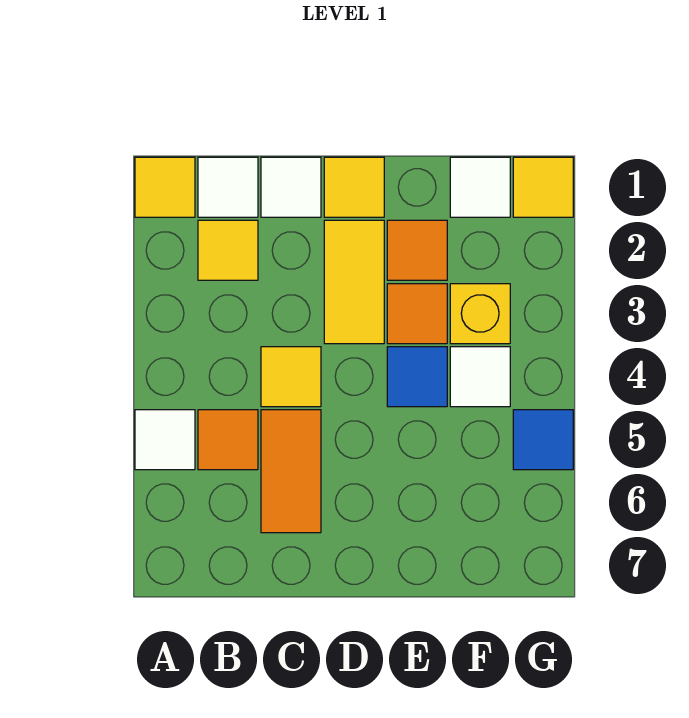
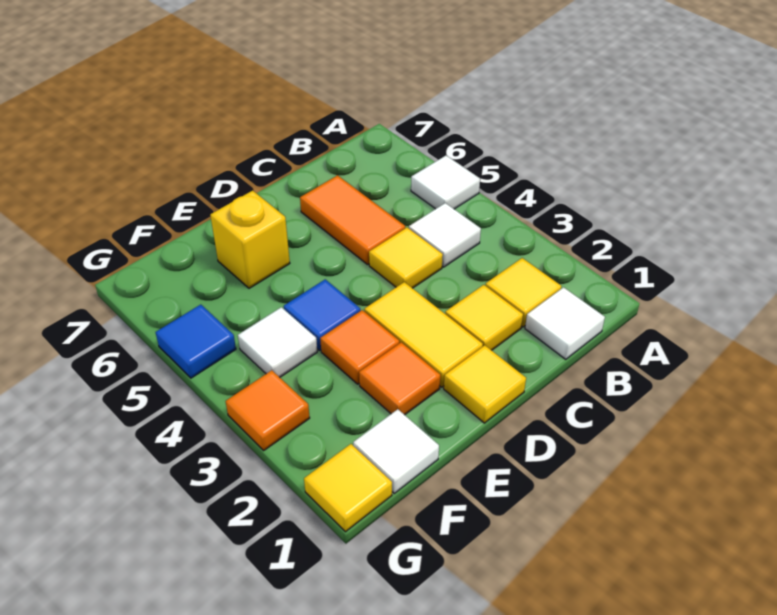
yellow 1x1 tile [135,157,195,217] -> yellow 1x1 tile moved to [445,285,523,350]
orange 1x1 tile [198,410,258,470] -> orange 1x1 tile moved to [226,370,310,450]
white 1x1 tile [261,157,321,217] -> white 1x1 tile moved to [409,203,481,267]
yellow 1x1 brick [450,284,510,344] -> yellow 1x1 brick moved to [210,190,290,288]

